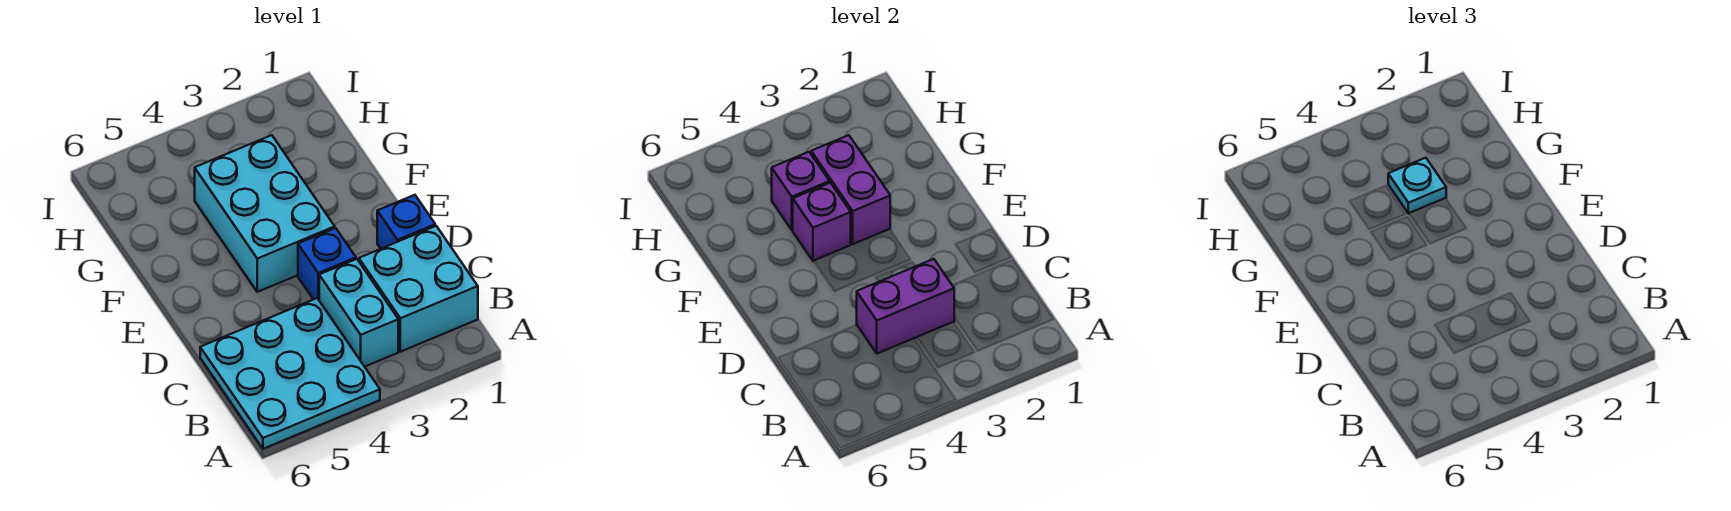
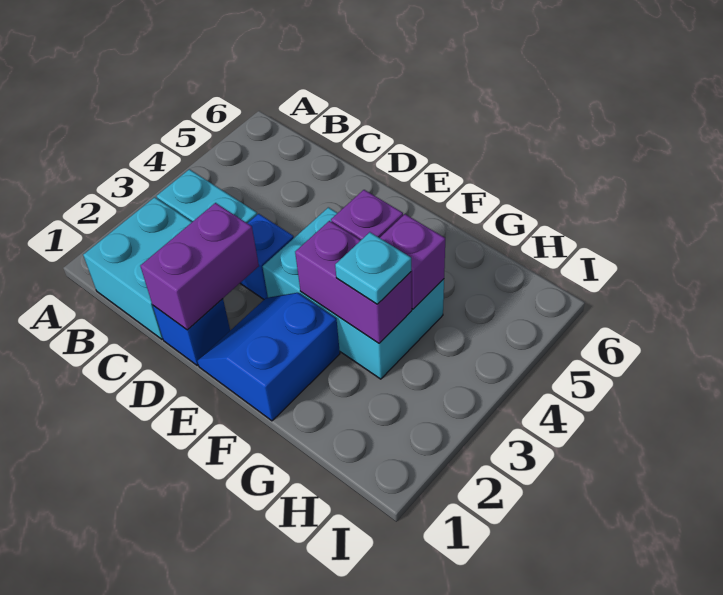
cyan 3x3 plate [200,298,380,449] -> none
purple 1x2 brick [857,259,955,353] -> purple 1x2 brick moved to [140,203,259,330]
none -> blue 2x2 slope [198,293,340,421]

